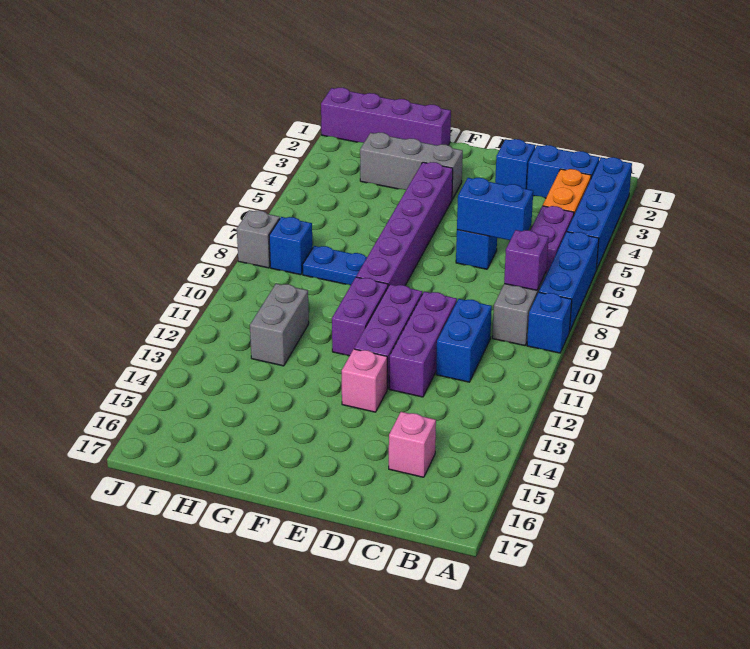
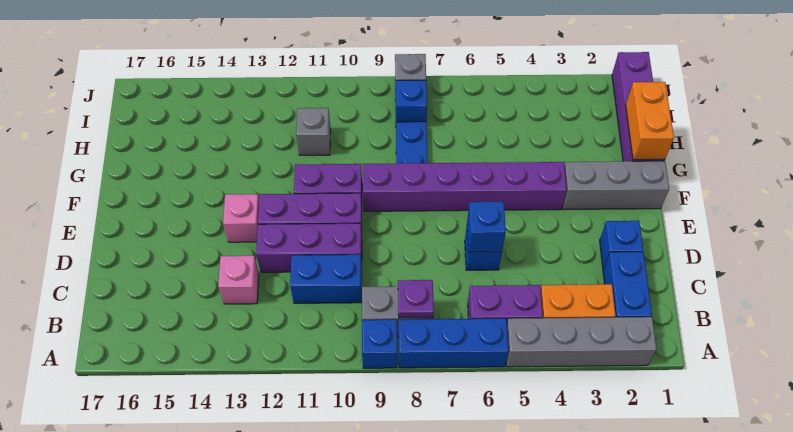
blue 1x4 brick [567,157,632,270] -> grey 1x4 brick [506,317,657,367]
purple 1x1 brick [504,230,549,290] -> purple 1x1 plate [398,280,434,318]
blue 1x2 brick [457,178,533,240] -> blue 1x1 brick [467,202,506,252]
pink 1x1 brick [389,412,436,477] -> pink 1x1 brick moved to [218,256,259,304]
grey 1x3 brick [360,132,463,199] -> grey 1x3 brick turned to [563,161,669,210]
none -> orange 1x2 brick [626,82,674,160]
grey 1x2 brick [250,284,309,366] -> grey 1x1 brick [296,108,331,155]

